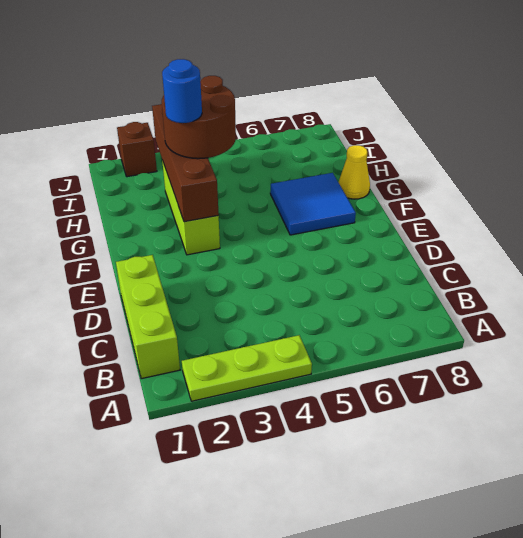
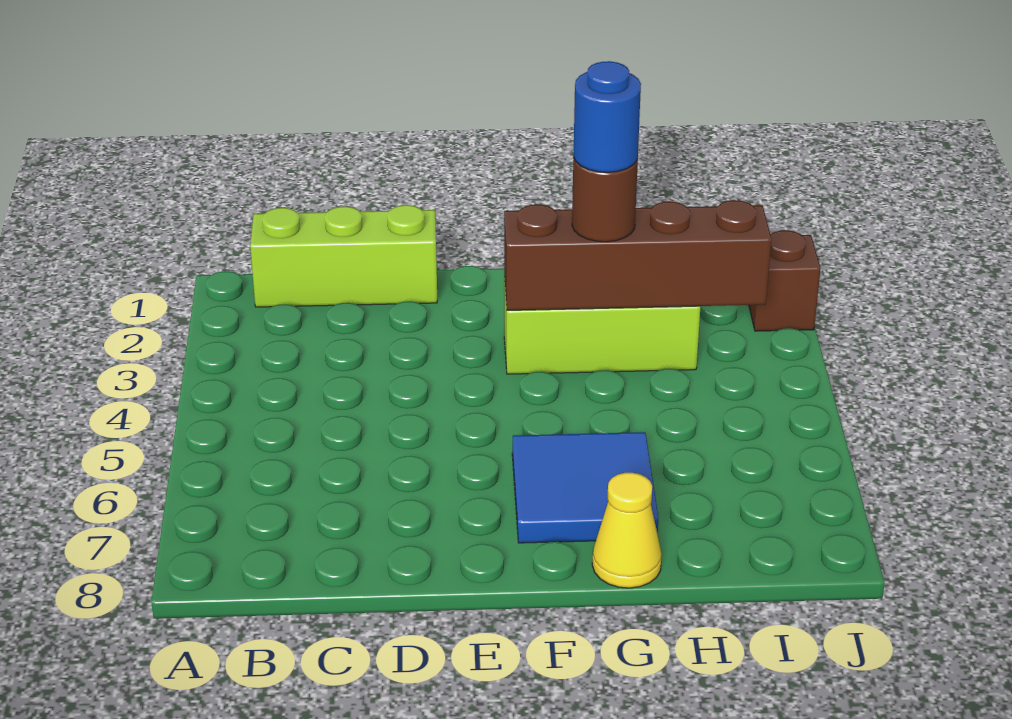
lime 1x3 plate [182,335,312,401] -> none
brown 2x2 round brick [162,76,236,159] -> brown 1x1 round brick [572,157,638,242]

